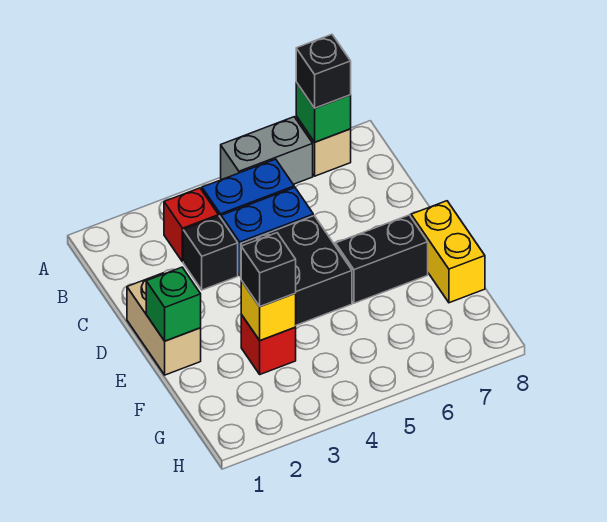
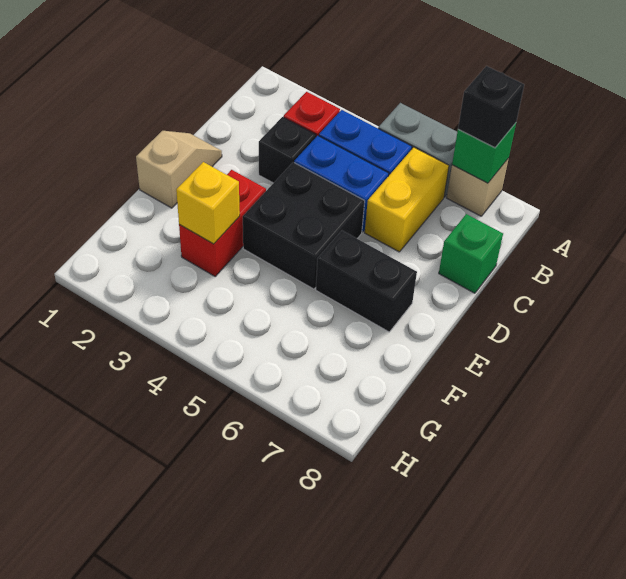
tan 1x2 brick [127,273,201,375] -> tan 1x2 slope [136,131,222,208]
green 1x1 brick [146,267,201,341] -> green 1x1 brick moved to [439,214,503,293]
yellow 1x2 brick [411,201,485,303] -> yellow 1x2 brick moved to [365,147,449,252]
red 1x1 brick [241,315,296,374] -> red 1x2 brick [179,170,266,276]
black 1x1 brick [241,233,296,306] -> none

